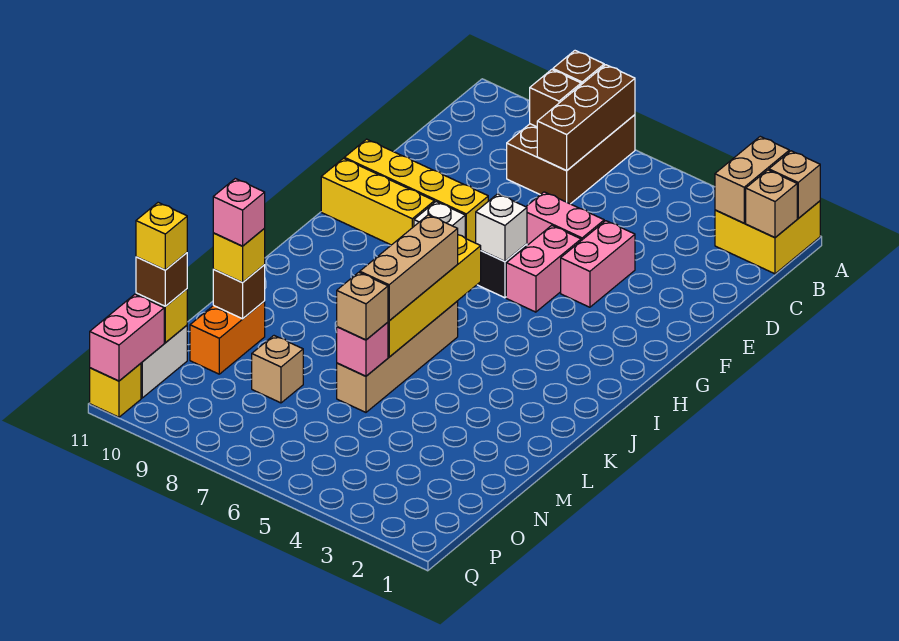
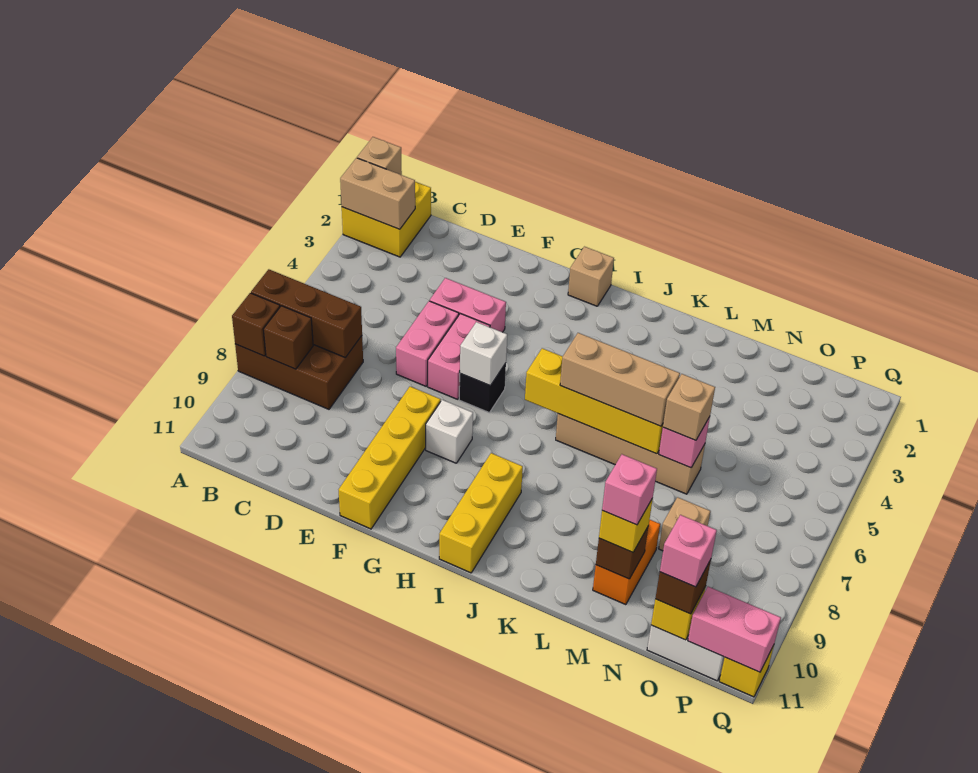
tan 1x1 brick [746,170,797,238] -> tan 1x1 brick moved to [568,247,614,306]
pink 1x2 brick [506,225,581,312] -> pink 1x2 brick turned to [428,314,490,399]
yellow 1x3 brick [321,158,434,245] -> yellow 1x3 brick moved to [439,453,523,573]
orange 1x2 brick [190,301,265,374] -> orange 1x2 brick turned to [593,520,660,605]
yellow 1x1 brick [136,203,187,270] -> pink 1x1 brick [660,515,717,587]

